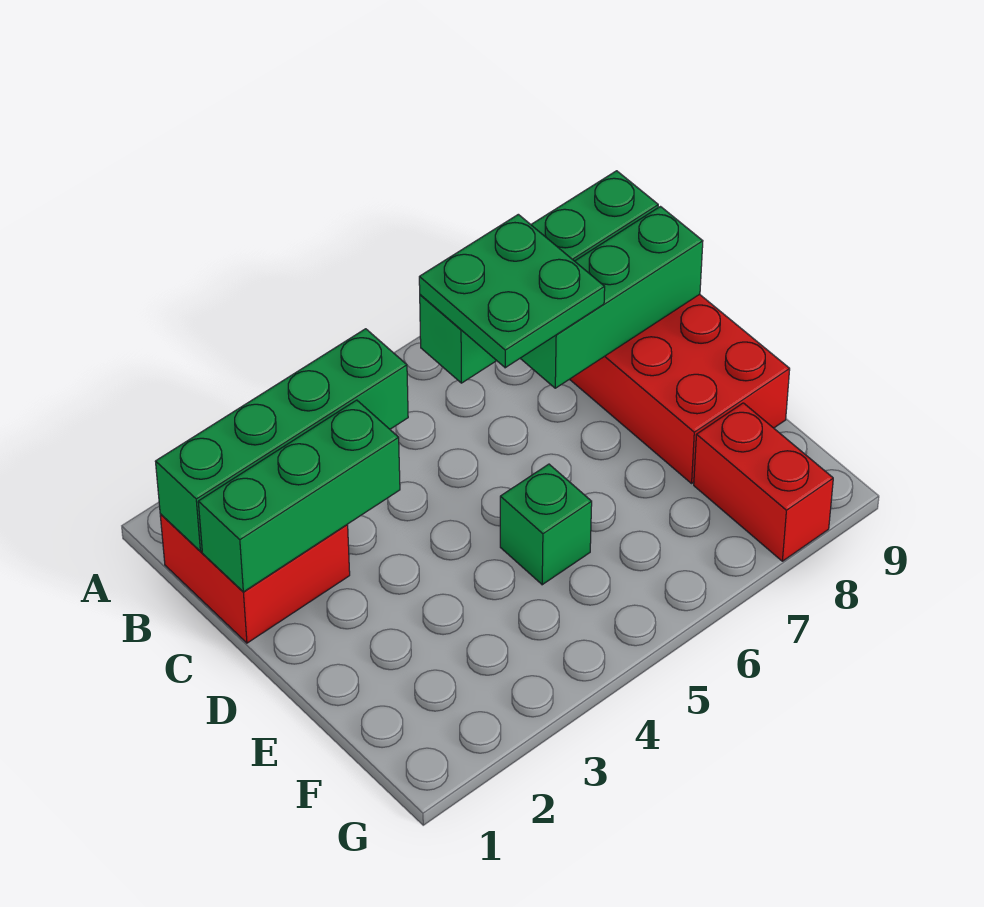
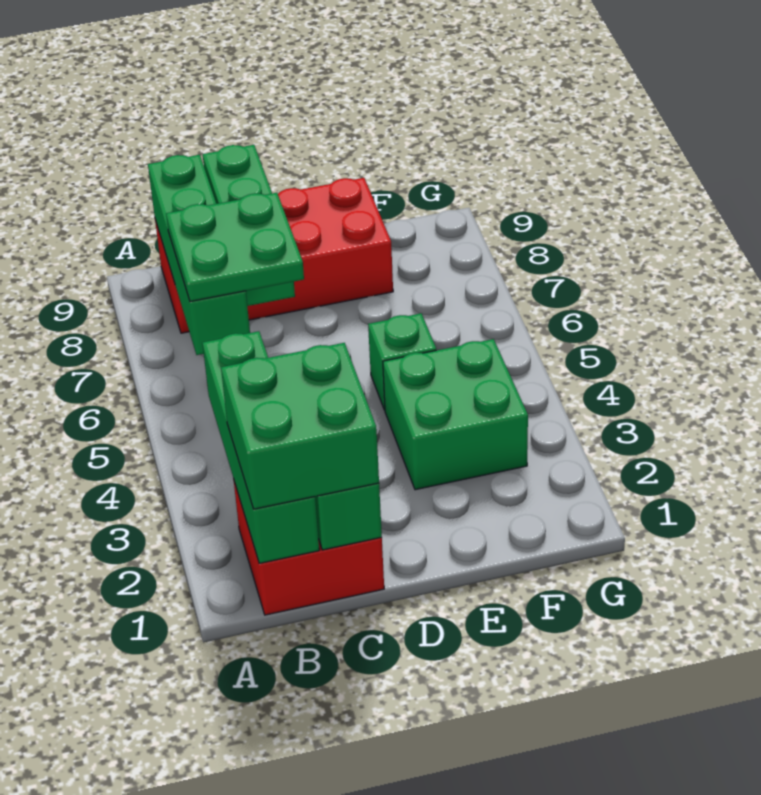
none -> green 2x2 brick [221,343,379,509]
none -> green 2x2 brick [383,339,528,490]
red 1x2 brick [694,403,833,561] -> none

